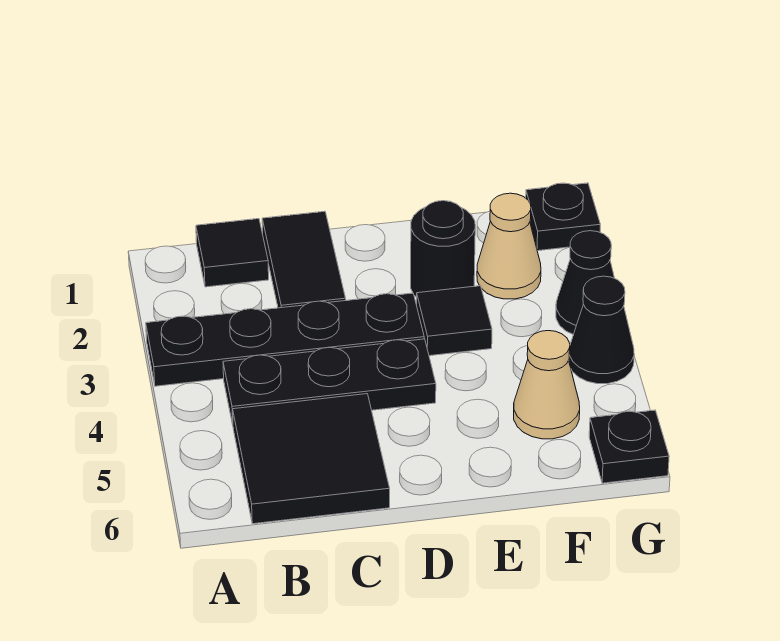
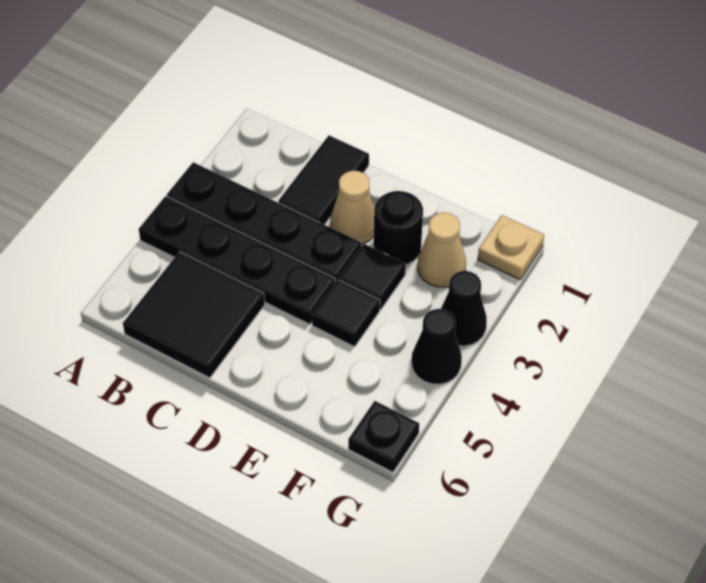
black 1x1 tile [196,219,269,287] -> black 1x1 tile moved to [312,280,380,347]
black 1x3 plate [223,339,436,424] -> black 1x4 plate [139,196,335,324]
tan 1x1 cone [514,331,580,439] -> tan 1x1 cone moved to [330,171,375,244]
black 1x1 plate [526,183,600,251] -> tan 1x1 plate [478,215,544,280]

